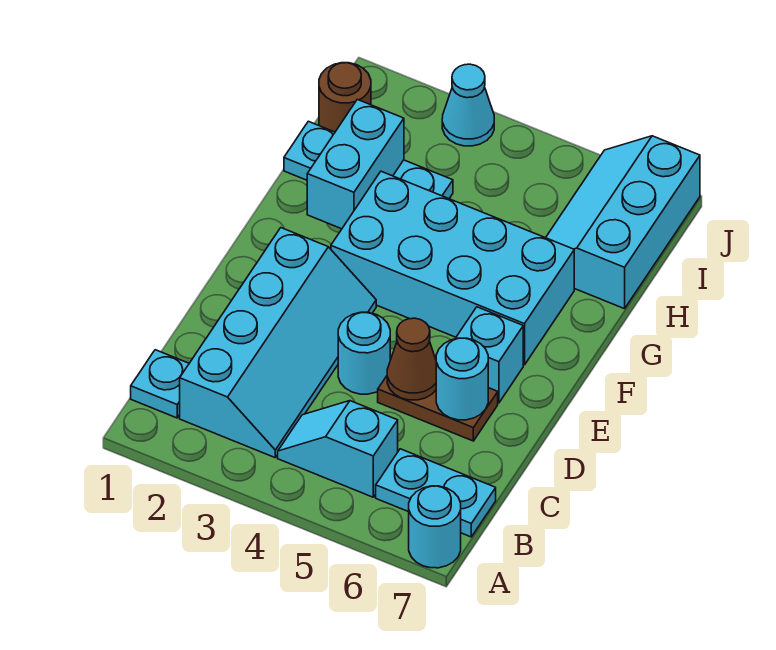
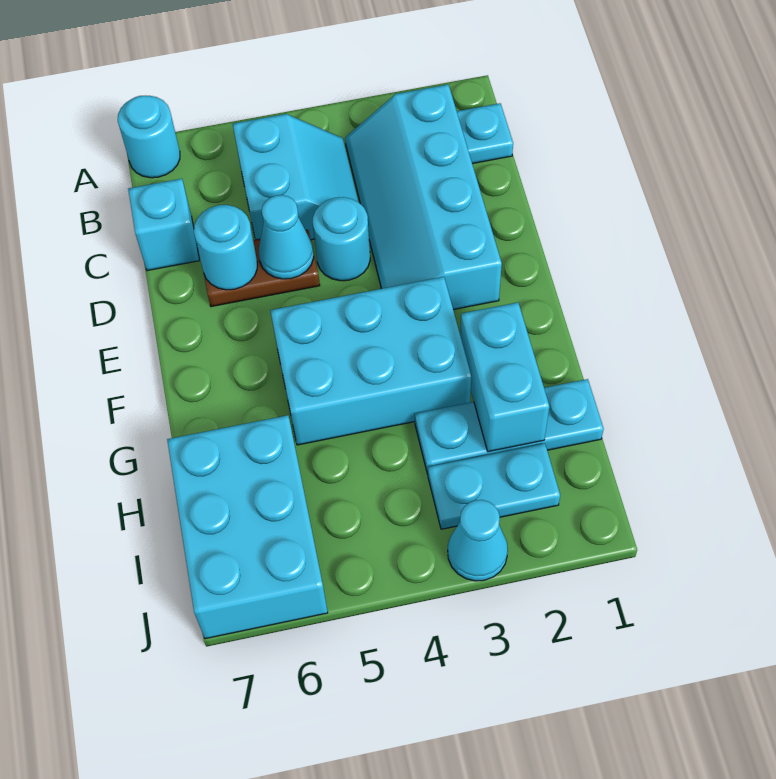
cyan 1x2 slope [278,401,398,497] -> cyan 2x2 slope [233,114,358,240]
cyan 1x2 plate [376,449,496,537] -> cyan 1x2 plate moved to [428,443,560,529]
brown 1x1 cone [387,318,436,400] -> cyan 1x1 cone [259,195,314,279]
cyan 1x1 brick [455,307,523,403] -> cyan 1x1 brick moved to [128,179,199,271]
cyan 2x4 brick [331,171,574,365] -> cyan 2x3 brick [270,277,471,445]
cyan 2x3 slope [546,136,700,309] -> cyan 2x3 brick [167,415,328,639]
brown 1x1 round brick [319,63,371,132] -> none

